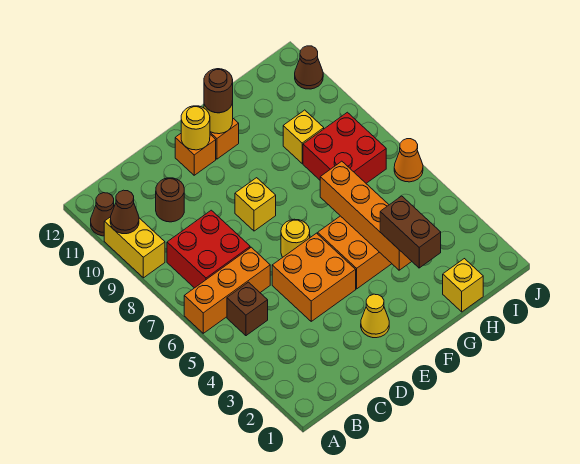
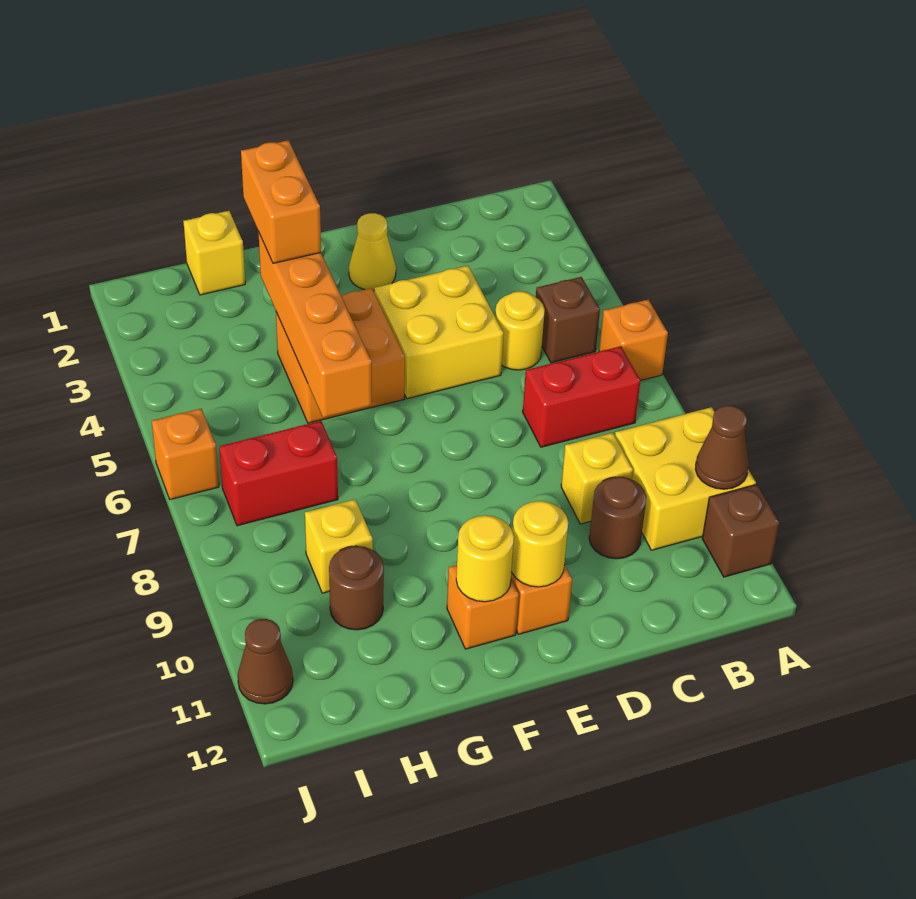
orange 1x3 brick [184,247,270,333] -> orange 1x1 brick [599,300,668,381]
yellow 1x2 brick [104,217,165,278] -> yellow 2x2 brick [615,407,756,550]
brown 1x1 cone [91,193,114,236] -> brown 1x1 brick [702,484,780,577]
red 2x2 brick [167,210,250,288] -> red 1x2 brick [523,346,640,447]
orange 2x2 brick [272,233,356,321] -> yellow 2x2 brick [374,266,504,399]
yellow 1x1 round brick [281,219,310,257] -> yellow 1x1 round brick moved to [495,291,545,370]
yellow 1x1 brick [235,178,276,231] -> yellow 1x1 brick moved to [561,433,633,524]
brown 1x1 round brick [204,69,233,113] -> brown 1x1 round brick moved to [329,546,384,630]
brown 1x2 brick [380,196,441,268] -> orange 1x2 brick [241,140,321,263]
red 2x2 brick [303,112,386,183] -> red 1x2 brick [219,421,338,526]
orange 1x1 cone [394,139,423,182] -> orange 1x1 brick [152,409,219,500]

